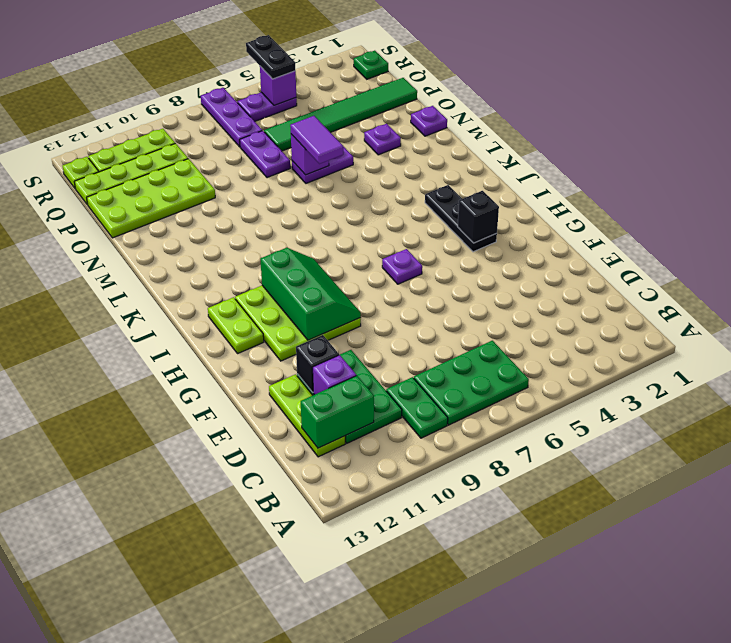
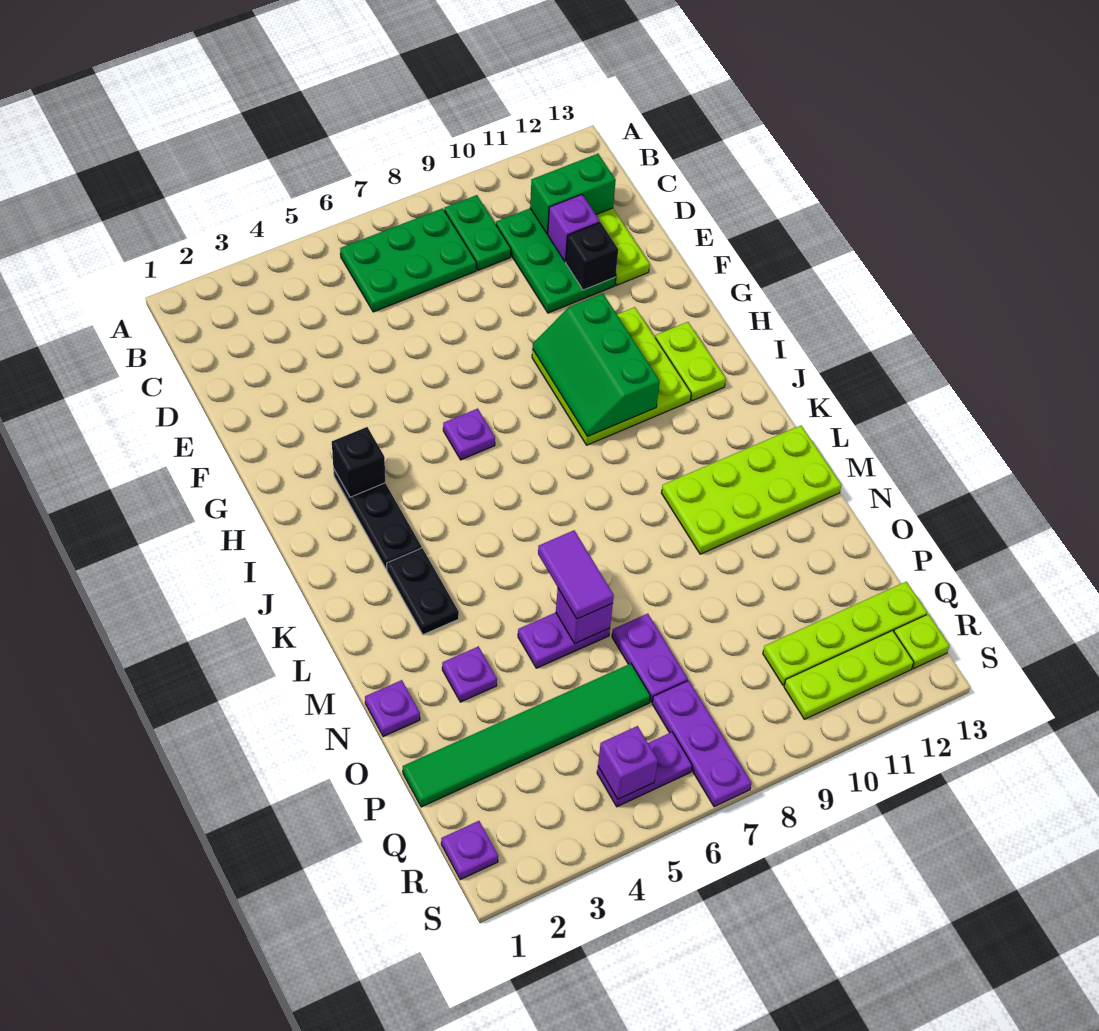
lime 2x4 plate [87,159,215,238] -> lime 2x4 plate moved to [661,425,841,554]
green 1x1 plate [354,51,388,79] -> purple 1x1 plate [441,821,498,880]
black 1x2 plate [246,35,295,79] -> black 1x2 plate moved to [387,548,459,635]

